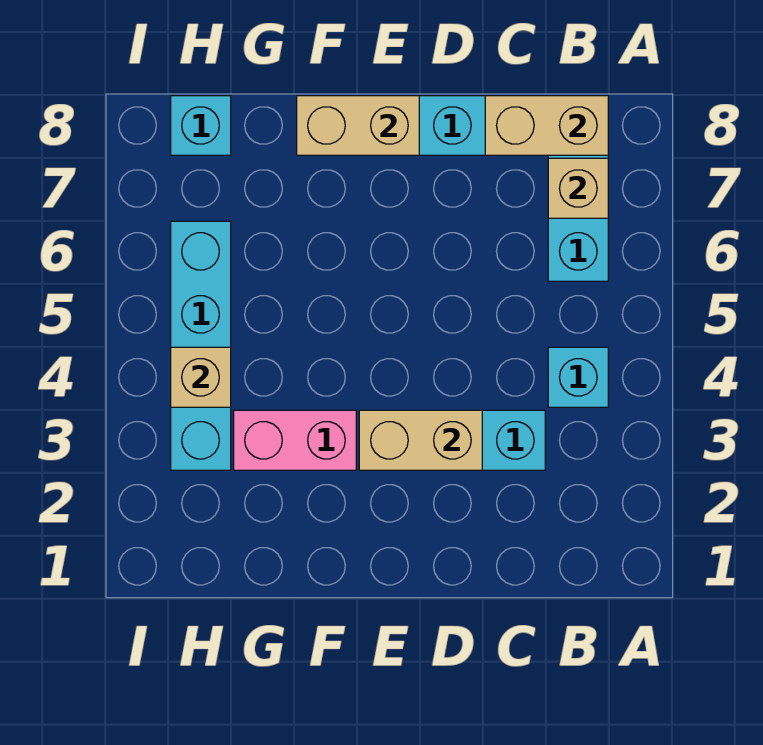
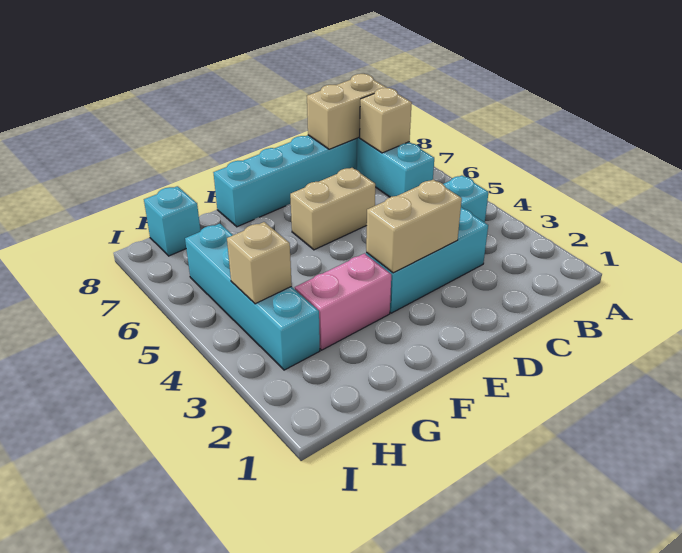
tan 1x2 brick [297,96,419,155] -> tan 1x2 brick moved to [290,168,375,250]

